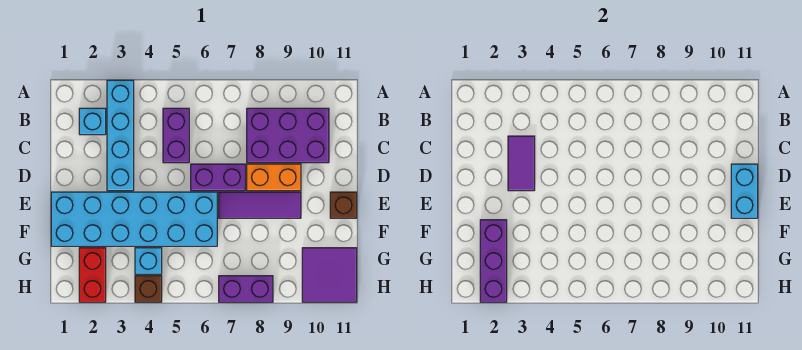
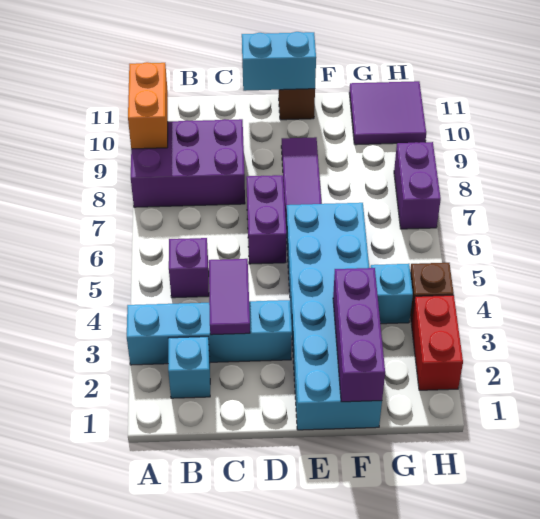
purple 1x2 brick [163,108,189,163] -> purple 1x1 brick [169,238,209,298]
purple 2x3 brick [247,108,329,163] -> purple 2x3 brick turned to [131,119,245,207]
purple 1x2 tile [508,136,535,191] -> purple 1x2 tile turned to [209,259,250,335]
orange 1x2 brick [247,164,301,191] -> orange 1x2 brick moved to [128,62,168,149]
purple 1x3 brick [480,220,507,302] -> purple 1x3 brick turned to [333,268,385,402]
red 1x2 brick [79,248,106,302] -> red 1x2 brick turned to [411,295,463,390]

